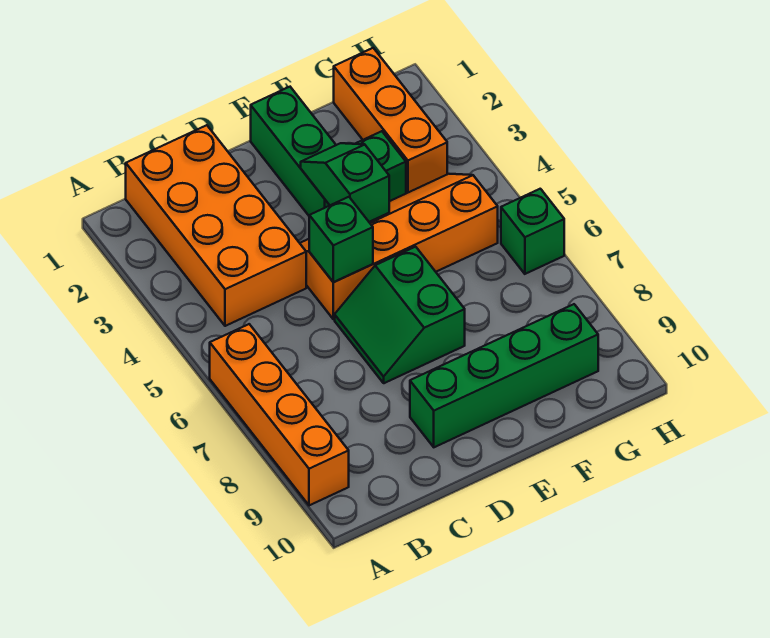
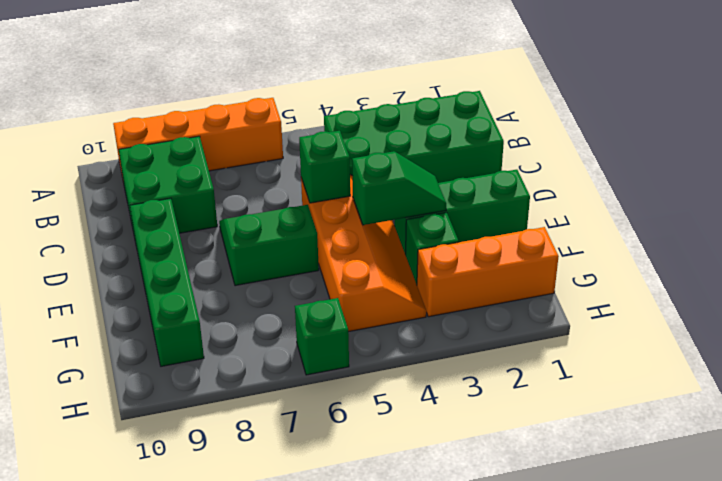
orange 2x4 brick [126,125,306,326] -> green 2x4 brick [324,91,504,183]
none -> green 2x2 brick [119,136,217,237]

